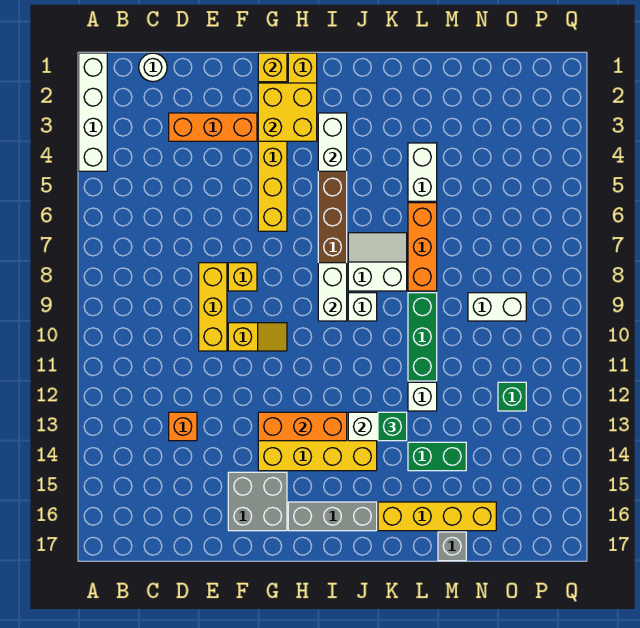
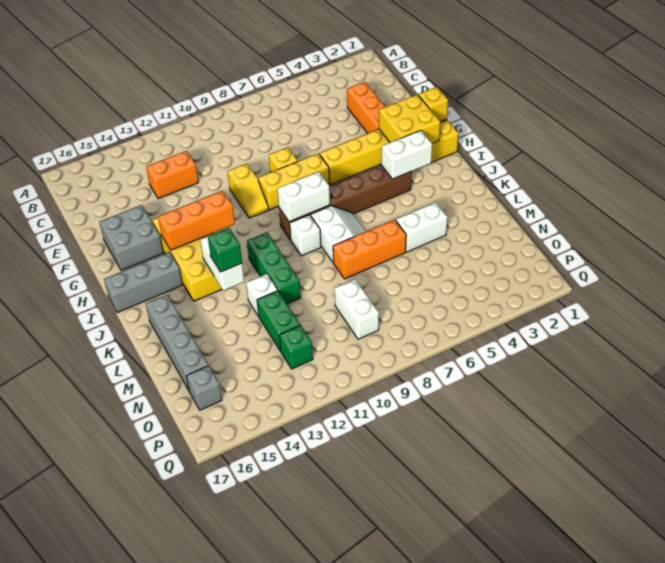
white 1x4 brick [79,53,107,171] -> none
white 1x1 round brick [139,53,167,82] -> none
orange 1x1 brick [169,412,197,441] -> orange 1x2 brick [146,151,198,199]
yellow 1x3 brick [199,263,227,351] -> yellow 1x3 brick moved to [258,153,329,210]
orange 1x3 brick [258,412,347,441] -> orange 1x3 brick turned to [158,191,235,250]
grey 1x3 brick [288,502,377,531] -> grey 1x3 brick turned to [104,252,183,313]
yellow 1x4 brick [378,502,496,531] -> grey 1x4 brick [146,295,208,390]
green 1x3 brick [408,293,437,381] -> green 1x3 brick turned to [247,232,301,304]
green 1x2 brick [408,442,466,471] -> green 1x2 brick moved to [257,291,300,351]
grey 1x1 brick [438,532,466,561] -> grey 1x1 brick moved to [187,366,222,410]

